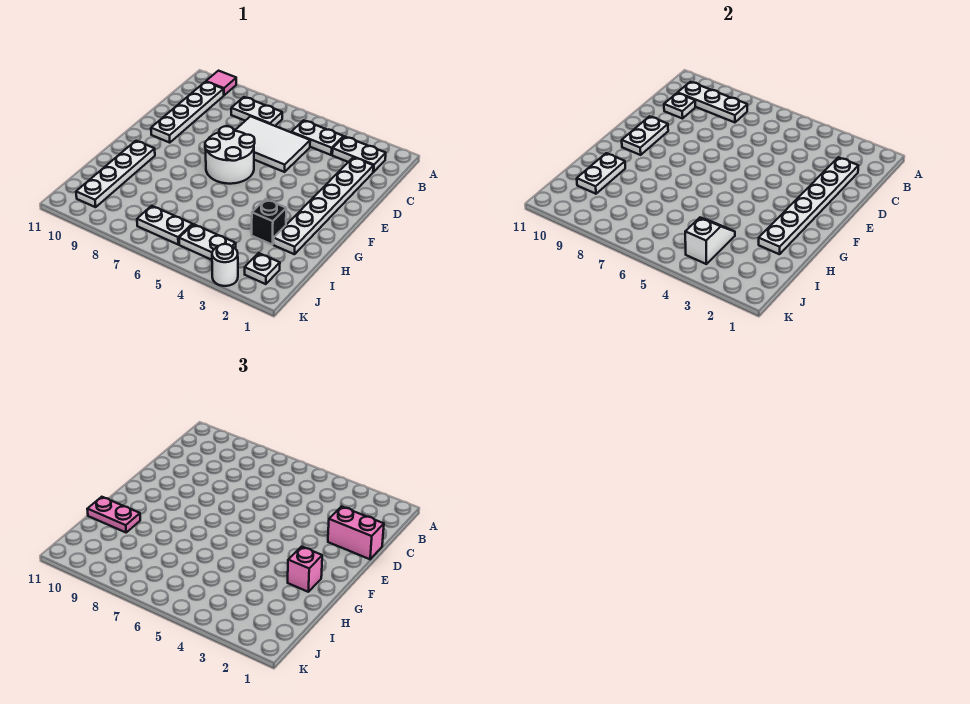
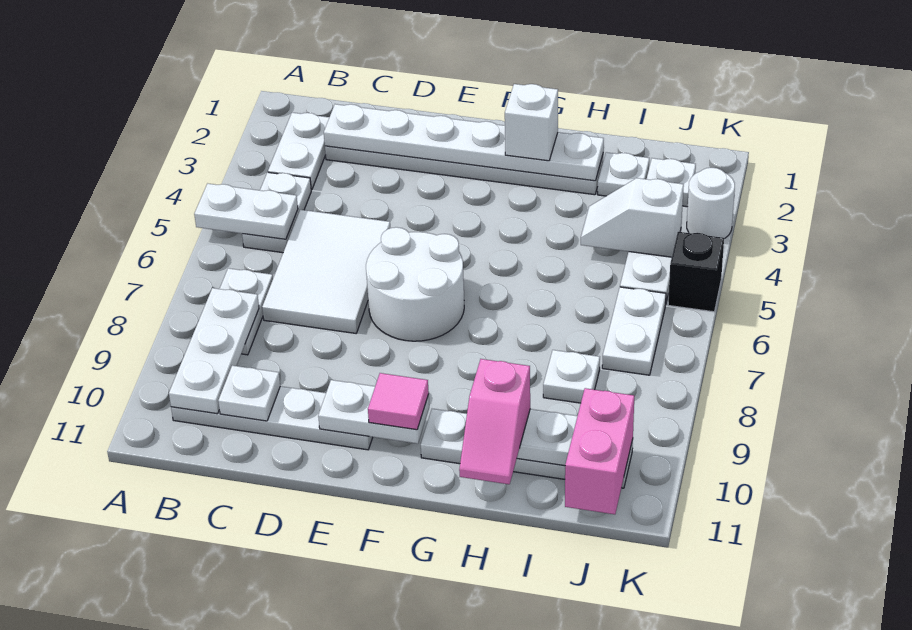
none -> white 1x2 plate [194,184,298,239]
pink 1x1 tile [206,71,236,95] -> pink 1x1 tile moved to [368,373,429,430]
pink 1x2 brick [328,506,384,559] -> pink 1x2 brick moved to [565,388,634,514]
pink 1x1 brick [288,547,322,592] -> white 1x1 brick [505,84,558,161]
black 1x1 brick [252,199,286,244] -> black 1x1 brick moved to [668,232,724,312]
pink 1x2 plate [87,497,140,532] -> pink 1x2 slope [459,359,530,484]
none -> white 1x1 plate [598,152,649,196]
none -> white 1x1 plate [543,350,600,403]

